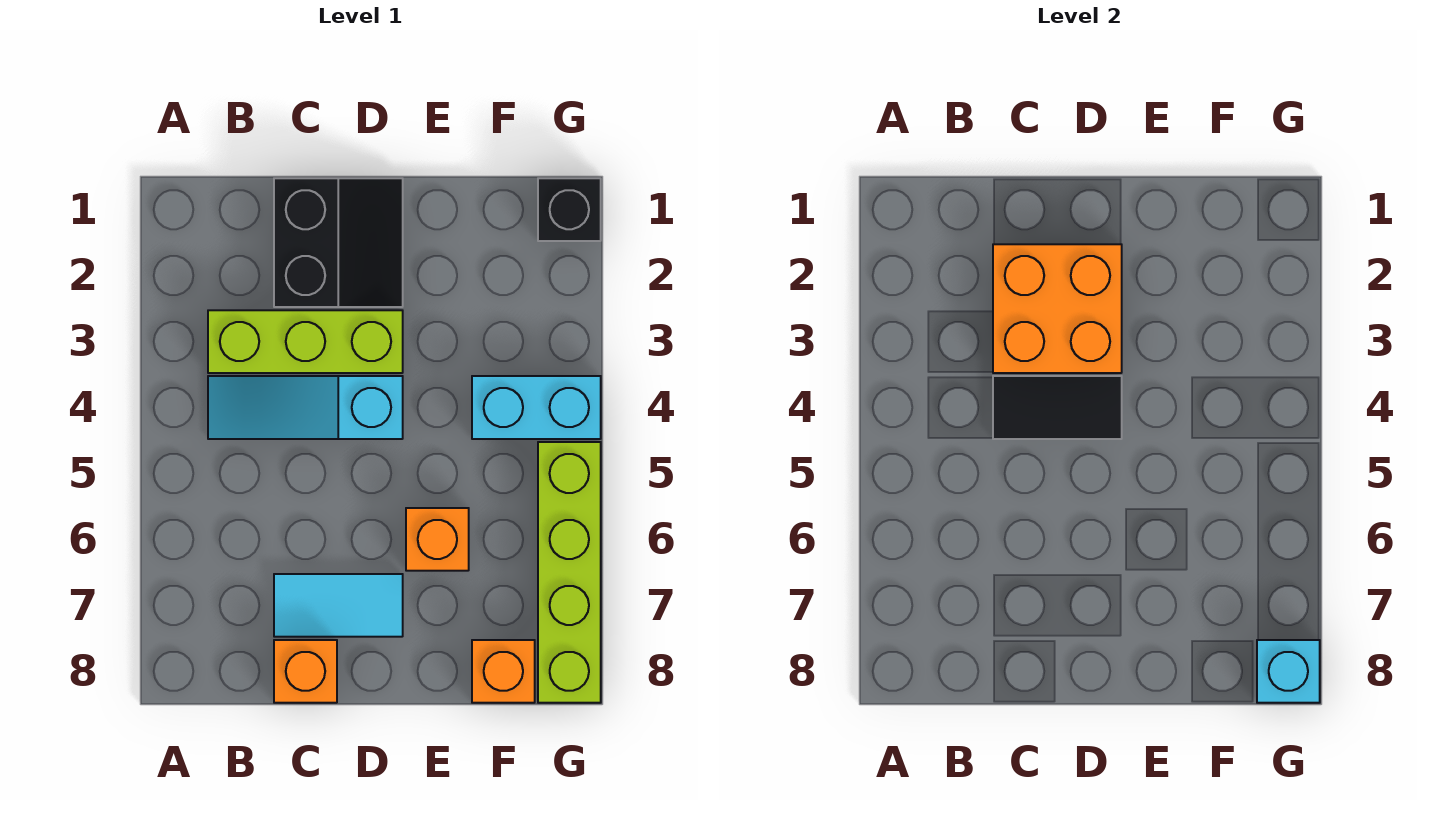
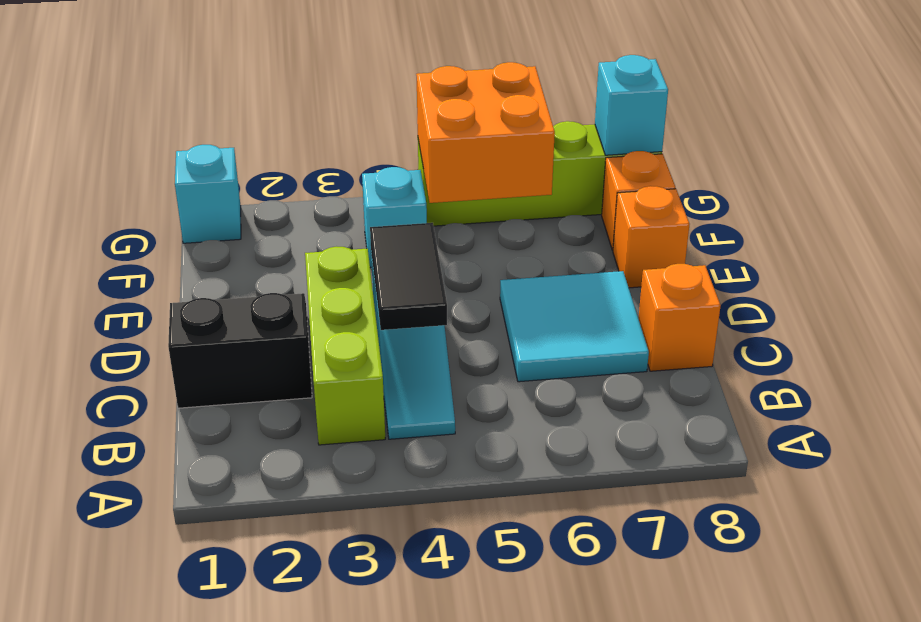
orange 2x2 brick [993,244,1122,373] -> orange 2x2 brick moved to [416,62,555,203]
cyan 1x2 tile [274,574,403,637] -> cyan 2x2 tile [500,271,649,382]
orange 1x1 brick [406,508,469,571] -> orange 1x1 brick moved to [613,186,690,288]
cyan 1x2 brick [472,376,601,439] -> cyan 1x1 brick [362,167,427,267]
black 1x1 brick [538,178,601,241] -> cyan 1x1 brick [175,145,241,243]

